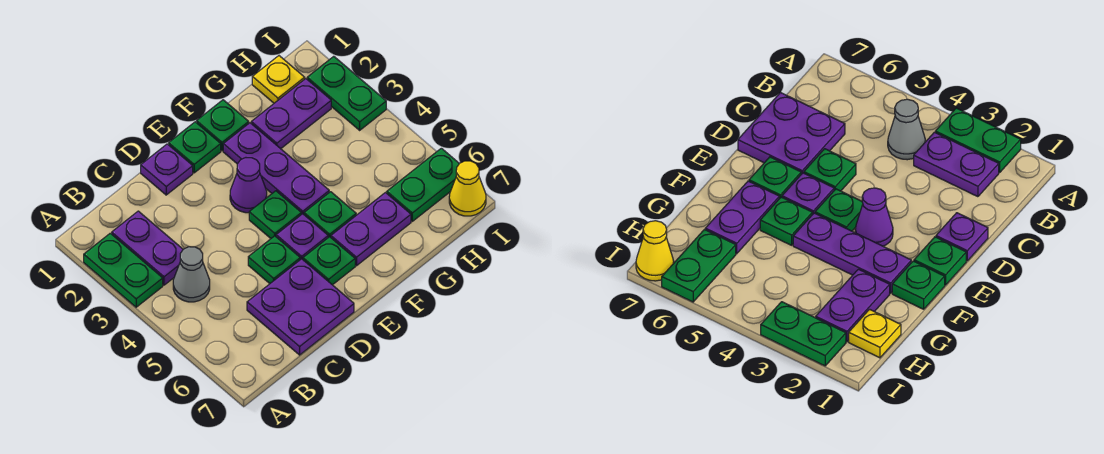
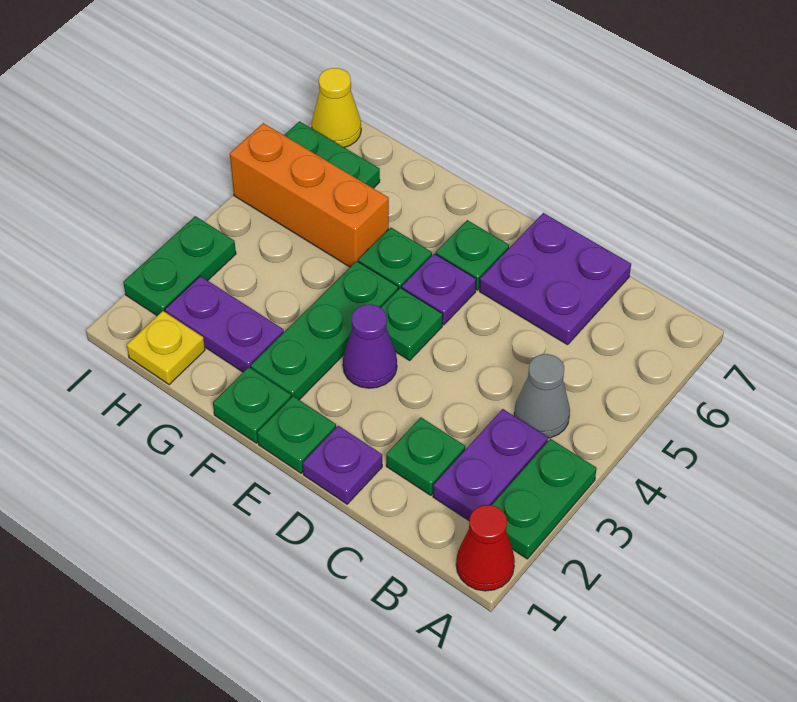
none -> red 1x1 cone [456,505,515,591]
green 1x1 plate [248,236,300,284] -> green 1x1 plate moved to [386,417,465,495]
purple 1x3 plate [223,123,329,214] -> green 1x3 plate [251,261,398,400]
purple 1x2 plate [331,193,411,266] -> none
none -> orange 1x3 brick [230,123,389,267]

